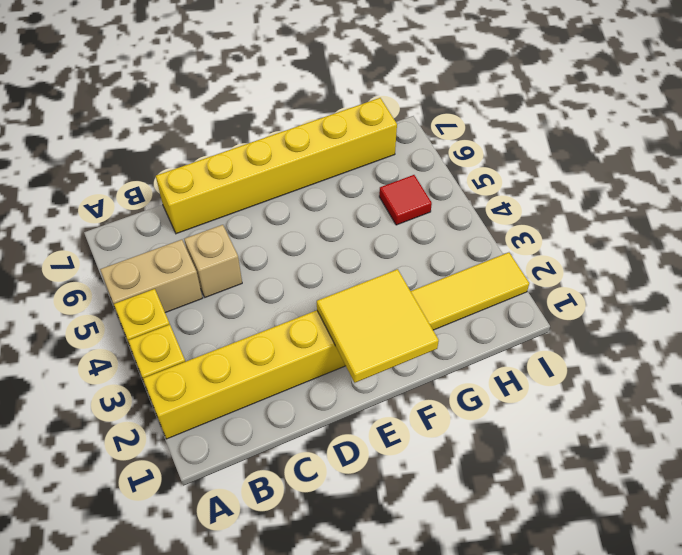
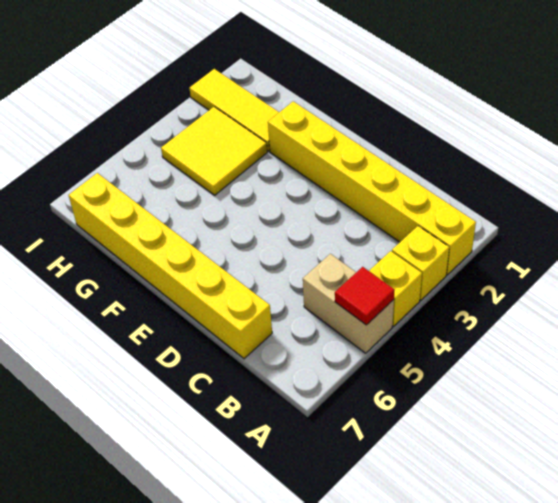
tan 1x1 brick [184,225,242,297] -> none
yellow 2x2 tile [317,269,439,383] -> yellow 2x2 tile moved to [161,107,267,195]
red 1x1 tile [379,175,432,225] -> red 1x1 tile moved to [335,267,395,325]

